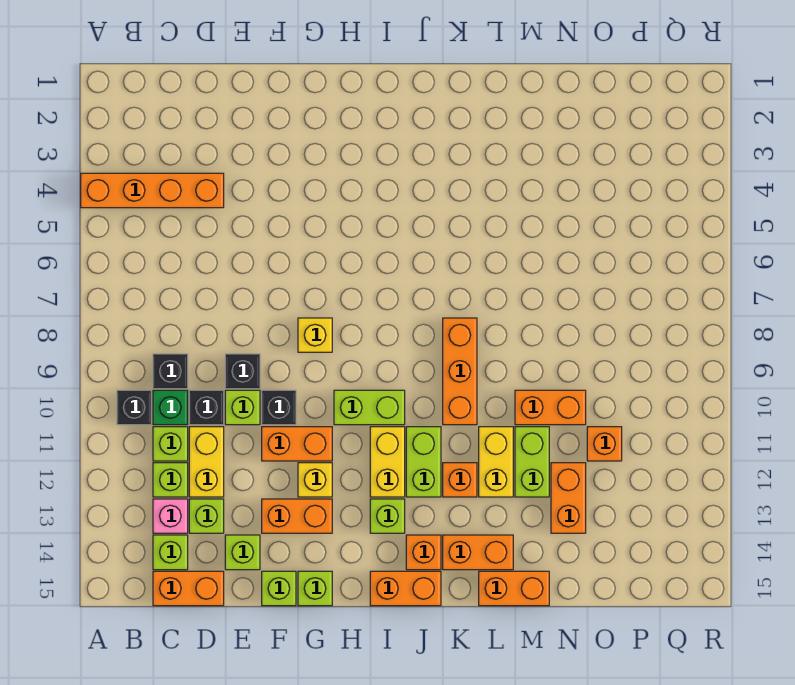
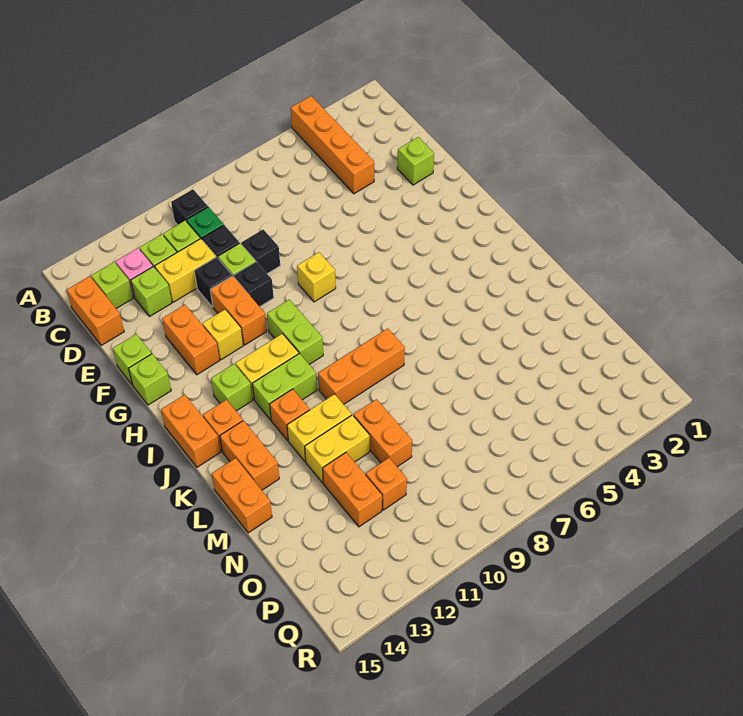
black 1x1 brick [153,354,188,389] -> black 1x1 brick moved to [194,257,232,307]
lime 1x1 brick [225,535,260,570] -> lime 1x1 brick moved to [397,137,434,185]
lime 1x2 brick [515,427,549,497] -> yellow 1x2 brick [305,415,370,483]
orange 1x2 brick [551,463,586,533] -> orange 1x2 brick turned to [323,453,382,527]

